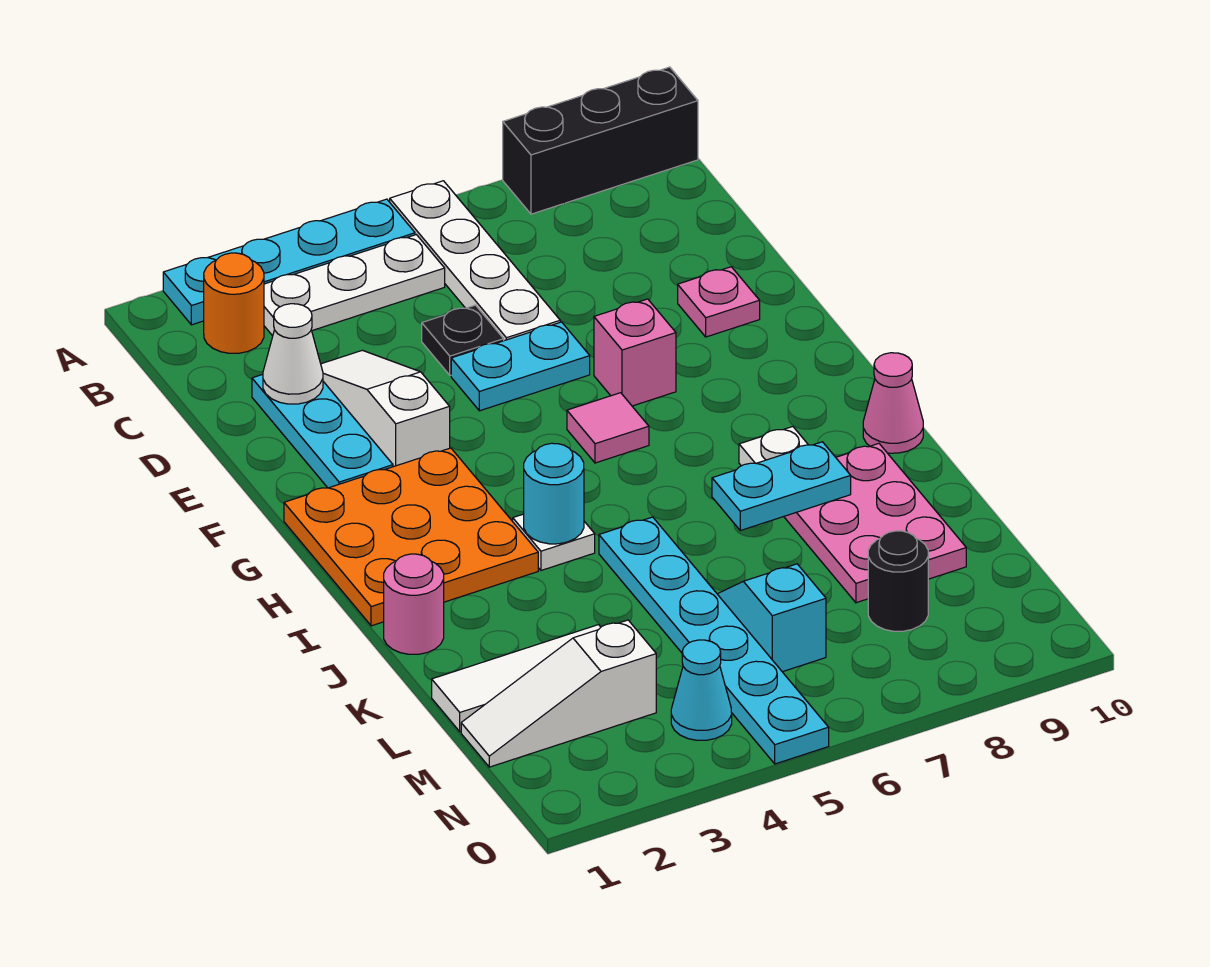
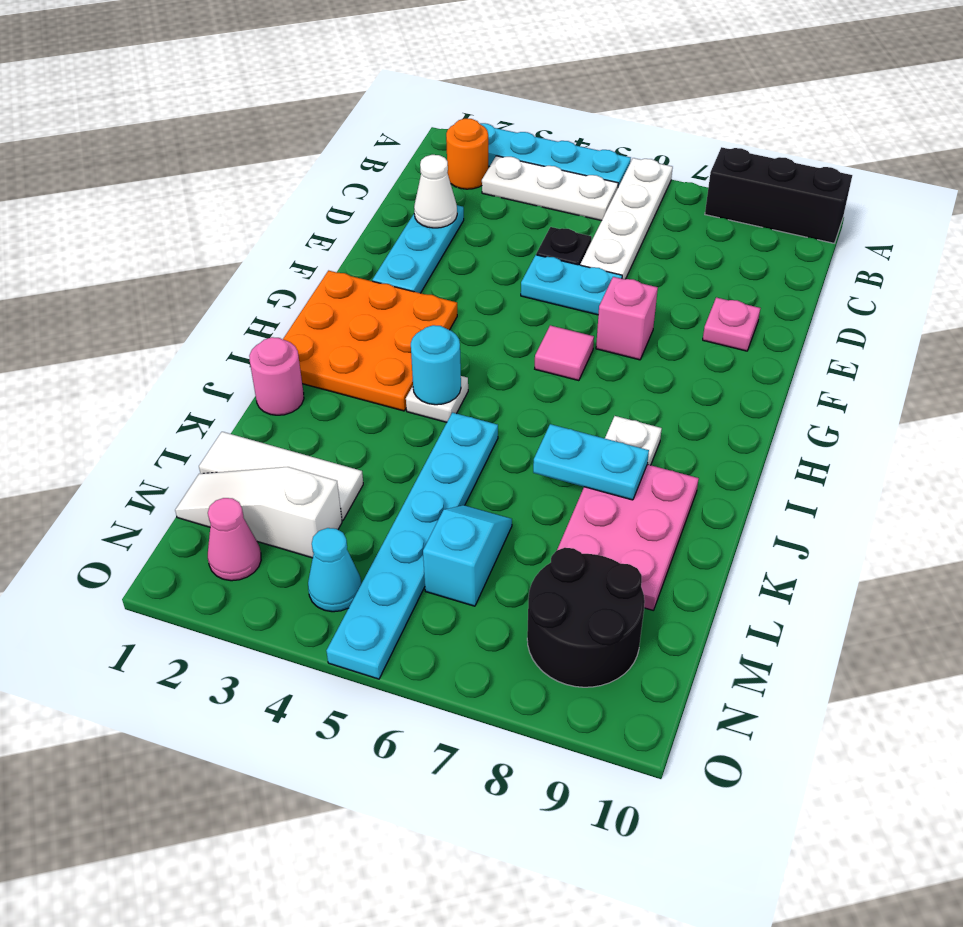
white 1x3 slope [321,350,450,467] -> none
pink 1x1 cone [863,353,923,453] -> pink 1x1 cone moved to [208,498,261,581]
black 1x1 round brick [868,531,928,631] -> black 2x2 round brick [527,548,645,687]

